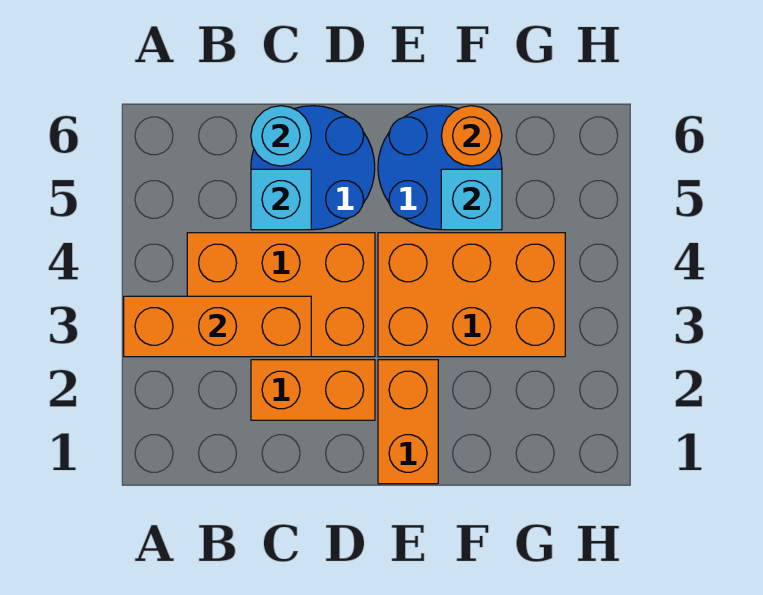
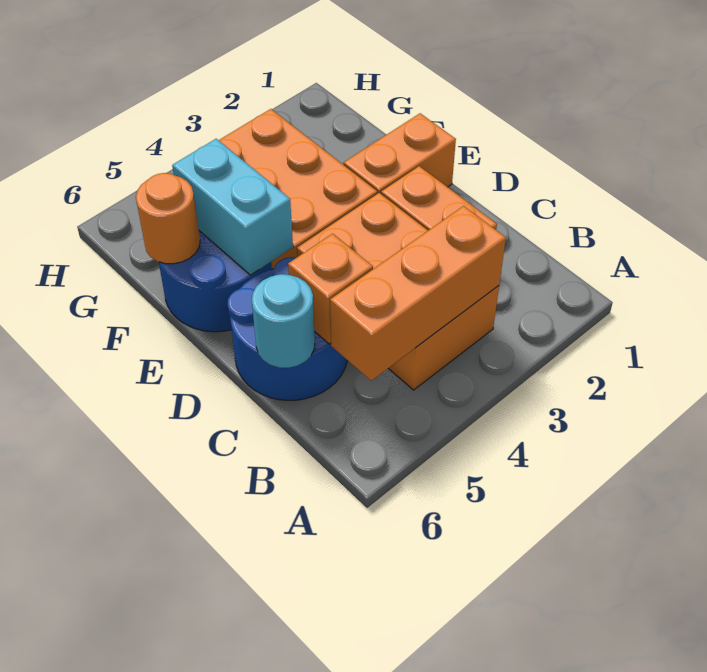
orange 1x3 brick [124,296,311,357] -> orange 1x3 brick turned to [330,206,506,381]
cyan 1x1 brick [251,169,311,230] -> orange 1x1 brick [288,234,373,344]
cyan 1x1 brick [441,169,502,230] -> cyan 1x2 brick [172,139,293,275]

